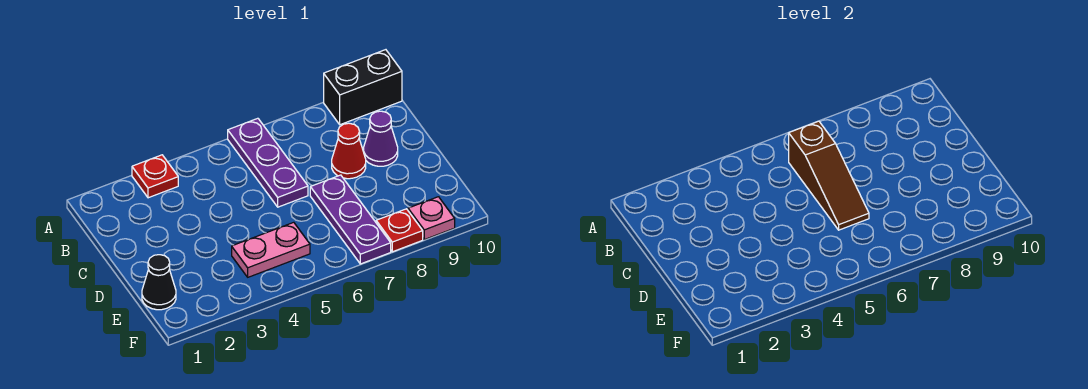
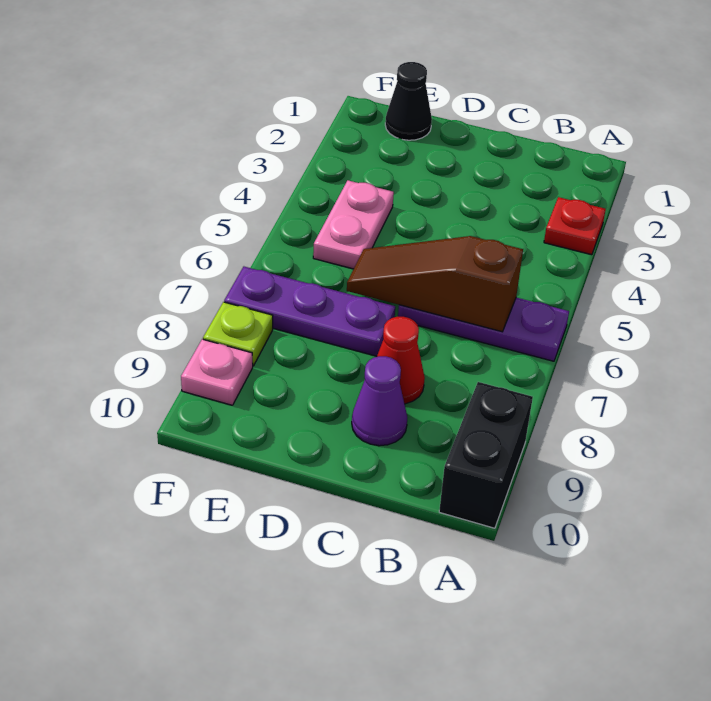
red 1x1 plate [376,209,423,252] -> lime 1x1 plate [203,302,273,366]

